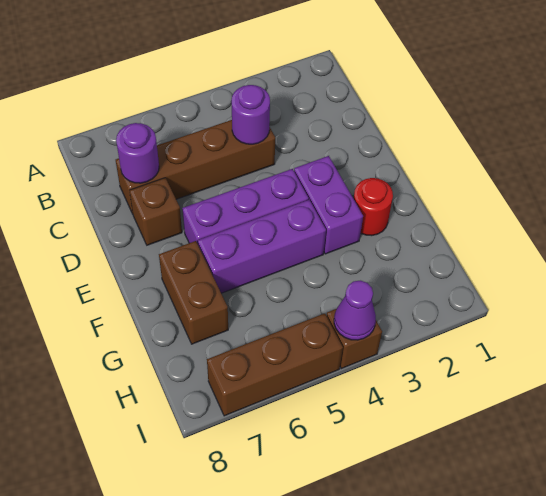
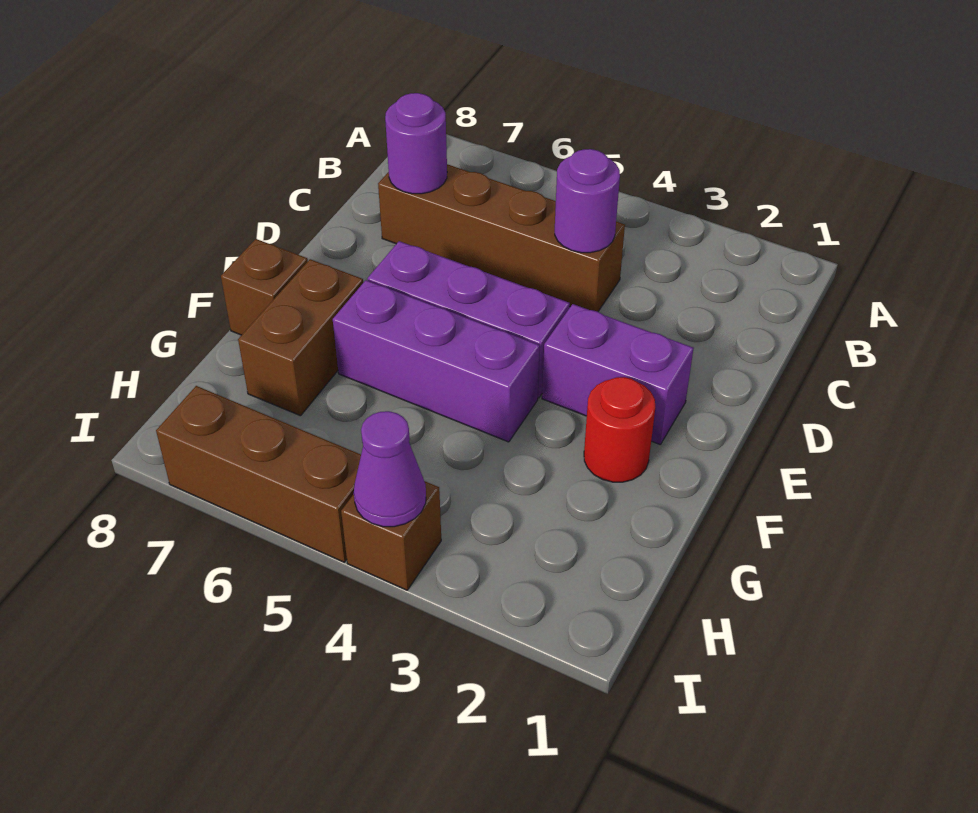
brown 1x1 brick [129,178,182,245] -> brown 1x1 brick moved to [221,239,308,335]
purple 1x2 brick [294,156,363,254] -> purple 1x2 brick turned to [542,304,694,445]

